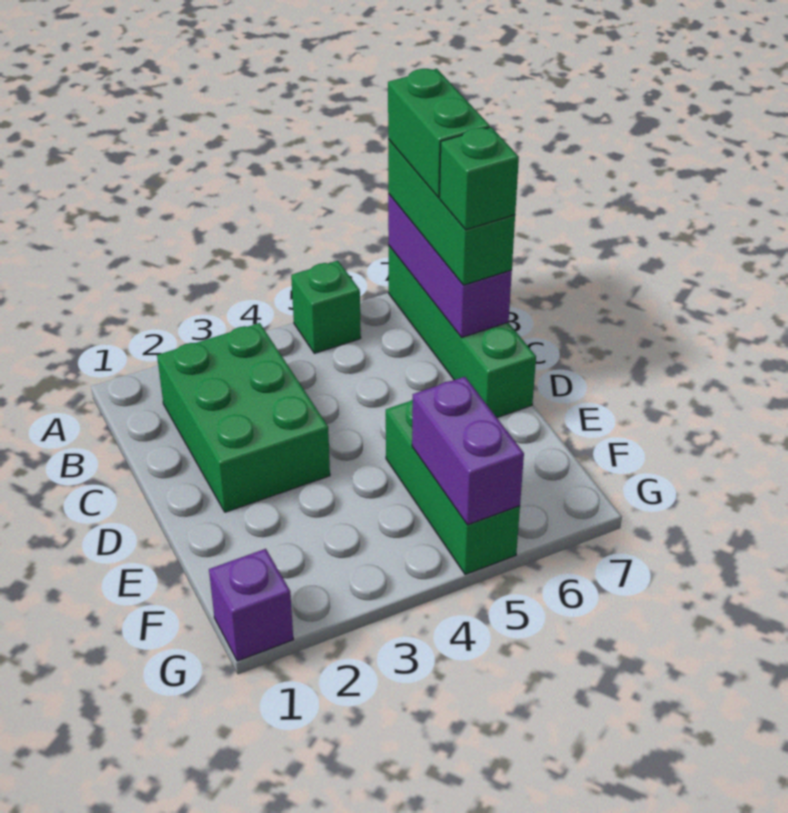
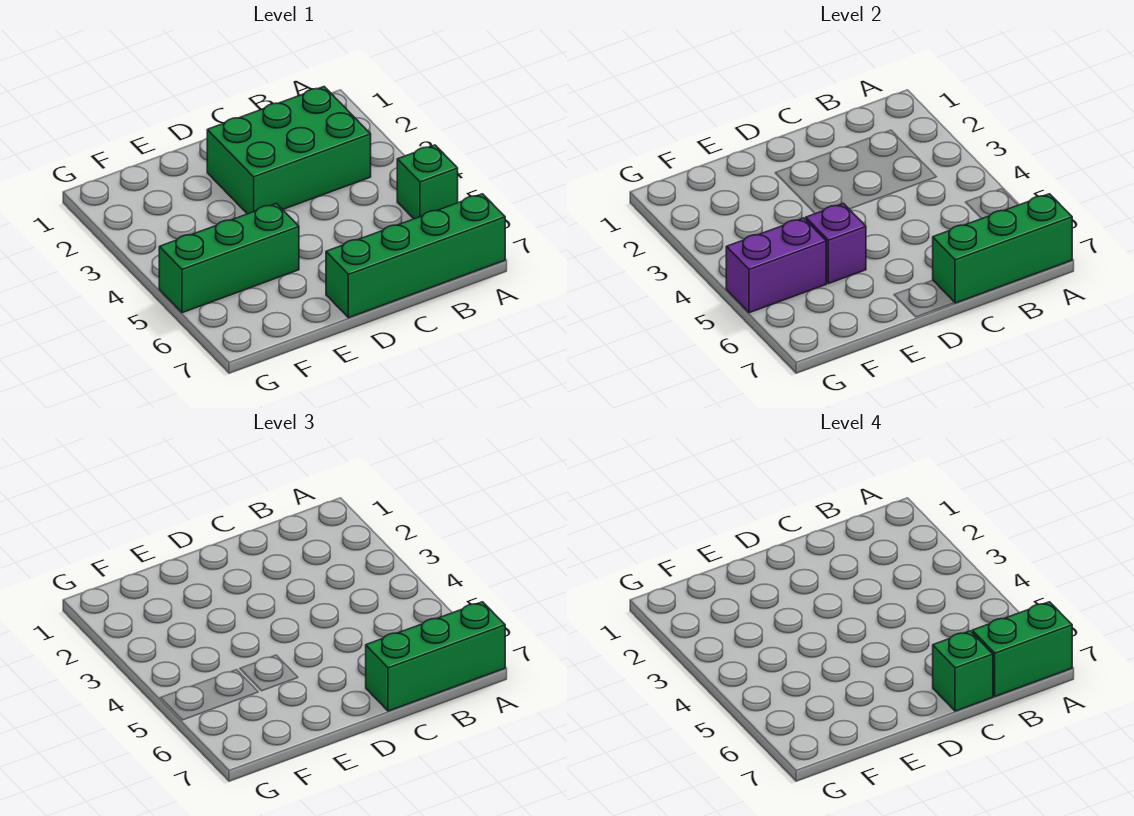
purple 1x3 brick [388,194,512,338] -> green 1x3 brick [933,194,1072,303]
purple 1x1 brick [209,549,293,661] -> purple 1x1 brick moved to [806,203,866,284]

